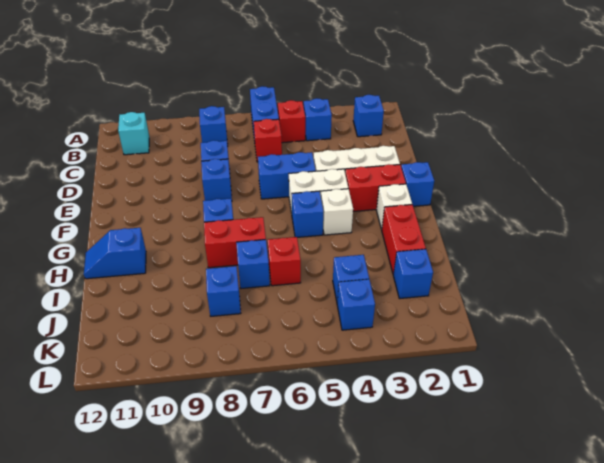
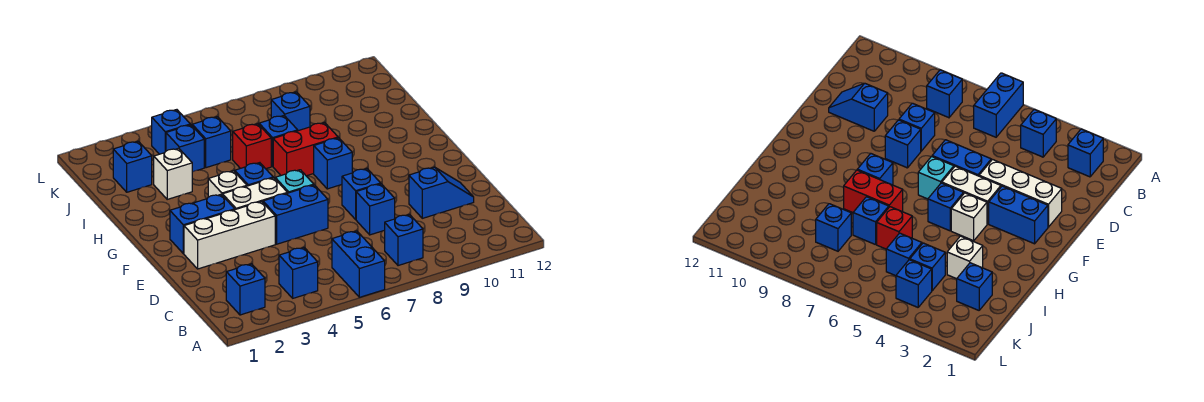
red 1x1 brick [278,100,305,143] -> none
cyan 1x1 brick [118,112,149,155] -> cyan 1x1 brick moved to [275,170,314,193]
red 1x1 brick [254,119,282,162] -> none
blue 1x1 brick [401,162,434,206] -> blue 1x1 brick moved to [192,117,231,168]
red 1x2 brick [345,164,406,211] -> blue 1x2 brick [170,194,235,254]
white 1x1 brick [376,184,412,230] -> white 1x1 brick moved to [154,148,192,199]
red 1x2 brick [382,205,426,274] -> none
blue 1x2 slope [84,228,146,279] -> blue 1x2 slope moved to [409,167,474,218]

